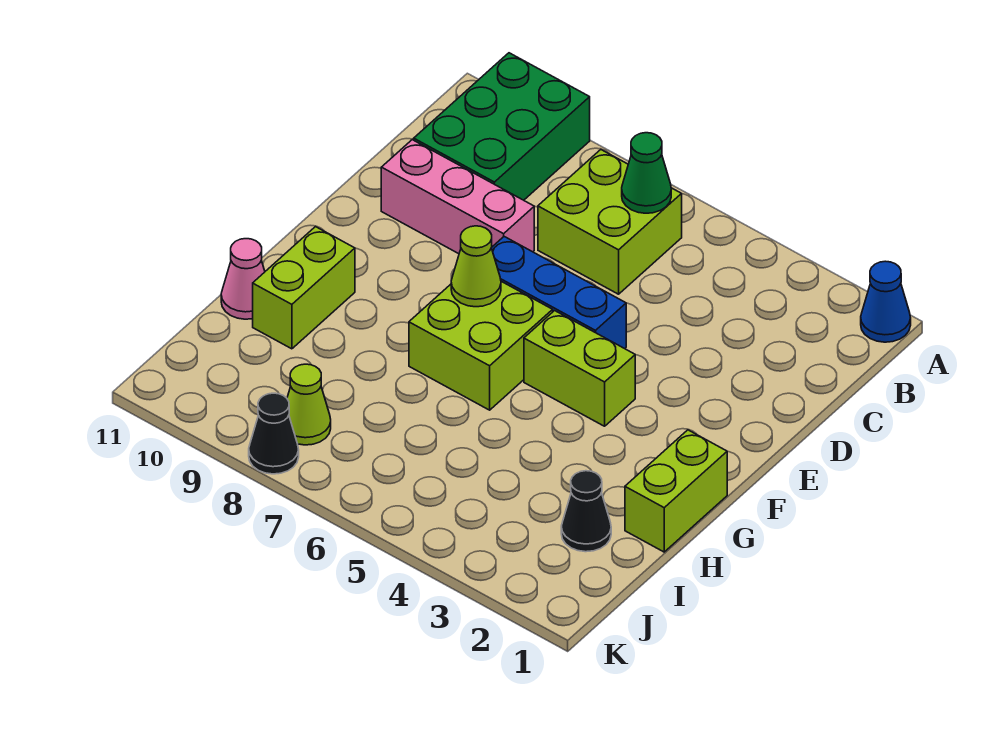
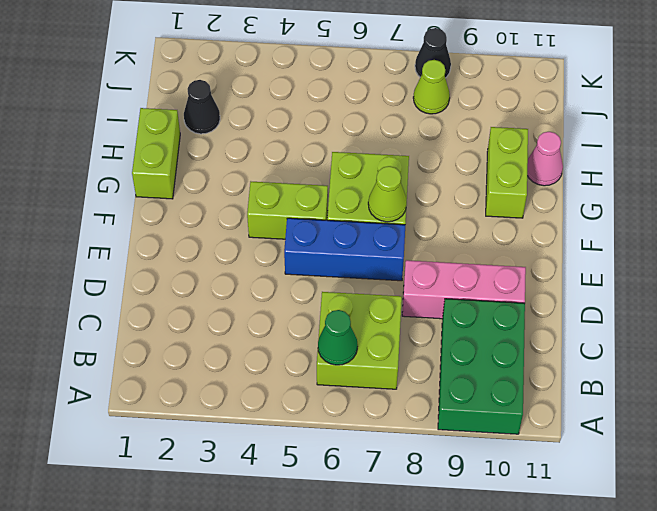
blue 1x1 cone [861,261,911,342] -> none

